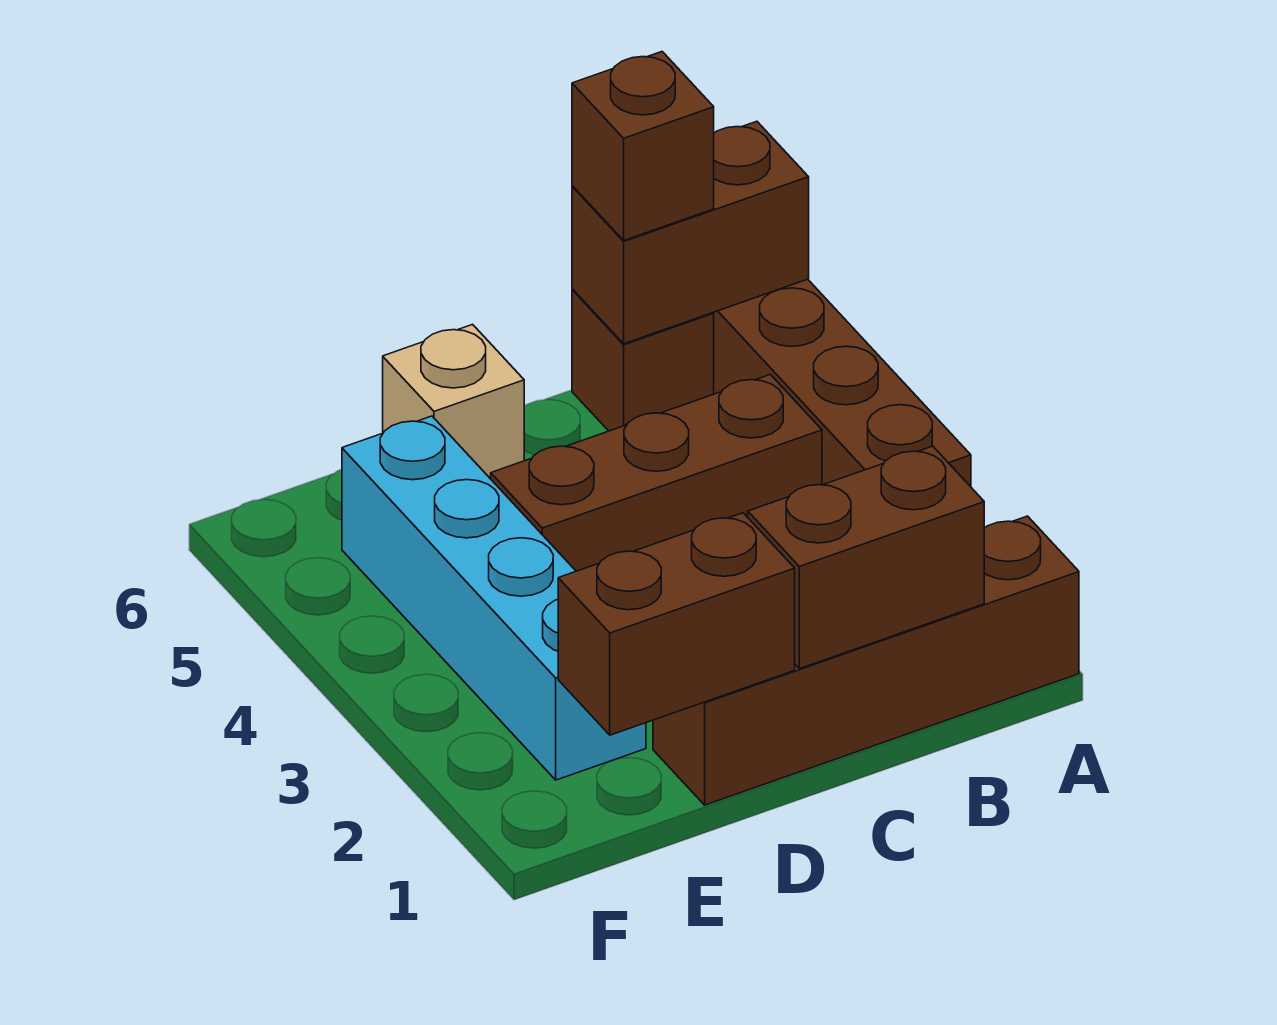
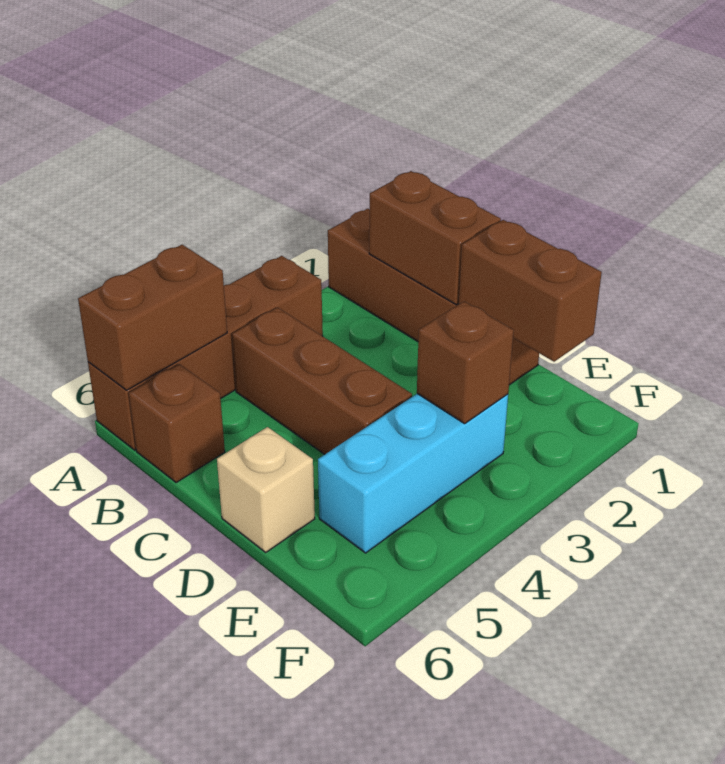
brown 1x2 brick [572,121,809,344] -> brown 1x2 brick turned to [78,245,227,390]
brown 1x1 brick [572,52,714,240] -> brown 1x1 brick moved to [417,302,514,424]
cyan 1x4 brick [342,416,646,780] -> cyan 1x3 brick [318,394,508,553]

